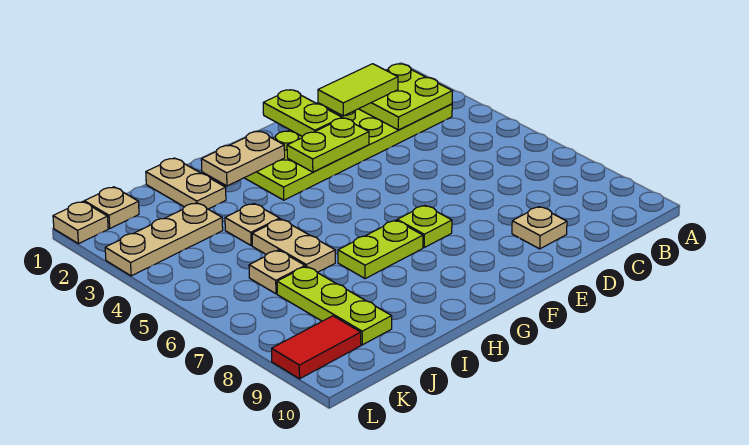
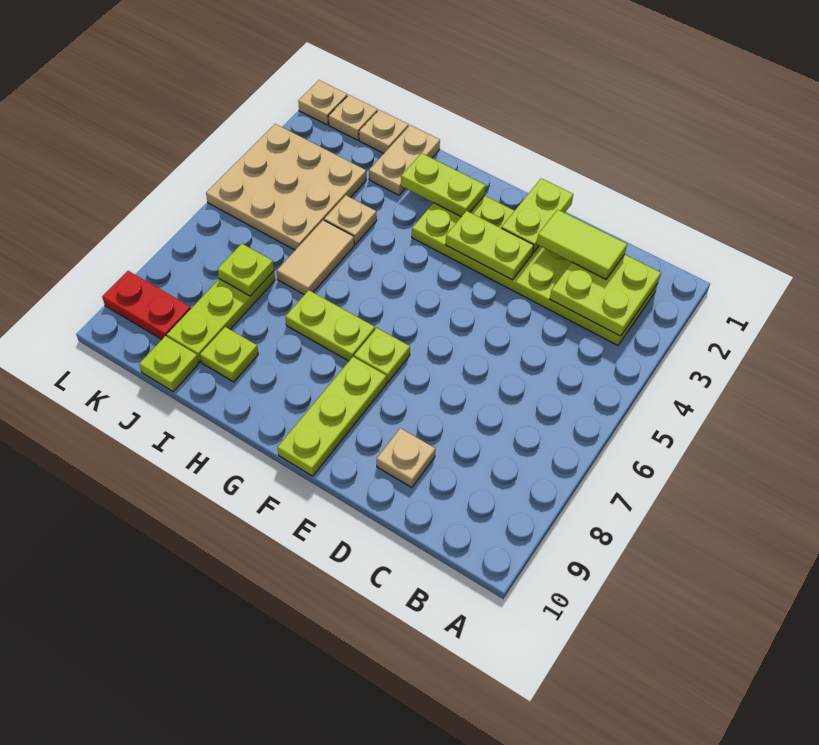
none -> lime 1x3 plate [277,357,386,476]
tan 1x2 plate [201,131,285,186] -> lime 1x2 plate [401,153,486,217]
tan 1x2 plate [252,219,335,272] -> tan 1x2 tile [277,220,354,295]
none -> lime 1x1 plate [200,327,258,382]
tan 1x3 plate [105,203,223,276] -> tan 3x3 plate [206,124,366,250]
tan 1x1 plate [249,250,305,294] -> tan 1x1 plate moved to [359,110,409,153]
none -> lime 1x1 plate [218,244,274,296]
none -> lime 1x1 plate [139,336,199,391]
red 1x2 tile [272,316,361,379] -> red 1x2 plate [102,271,191,339]

